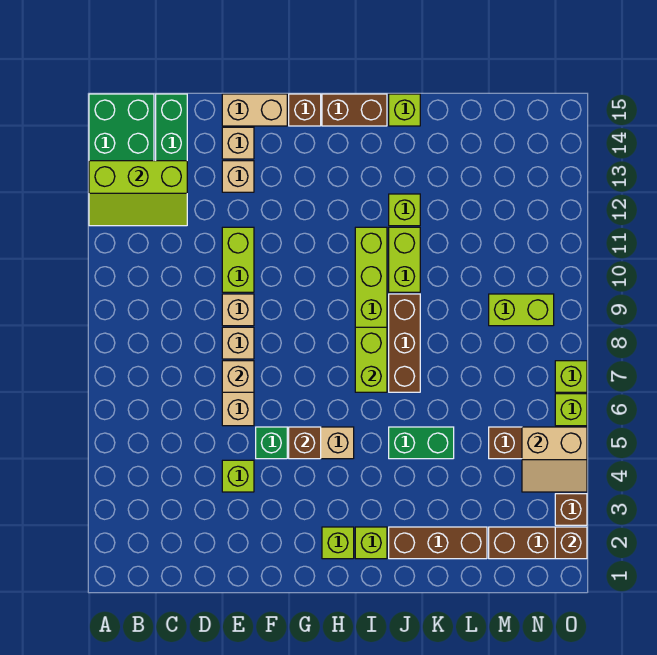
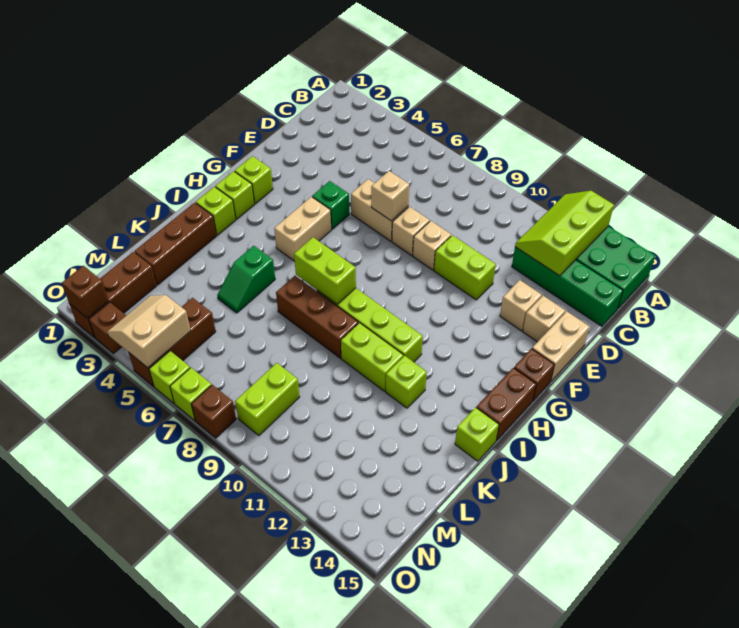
lime 1x1 brick [222,460,254,492] -> lime 1x1 brick moved to [235,156,273,204]
brown 1x1 brick [289,427,321,459] -> brown 1x1 brick moved to [191,385,236,438]
green 1x2 brick [389,427,454,459] -> green 1x2 slope [217,246,275,313]

